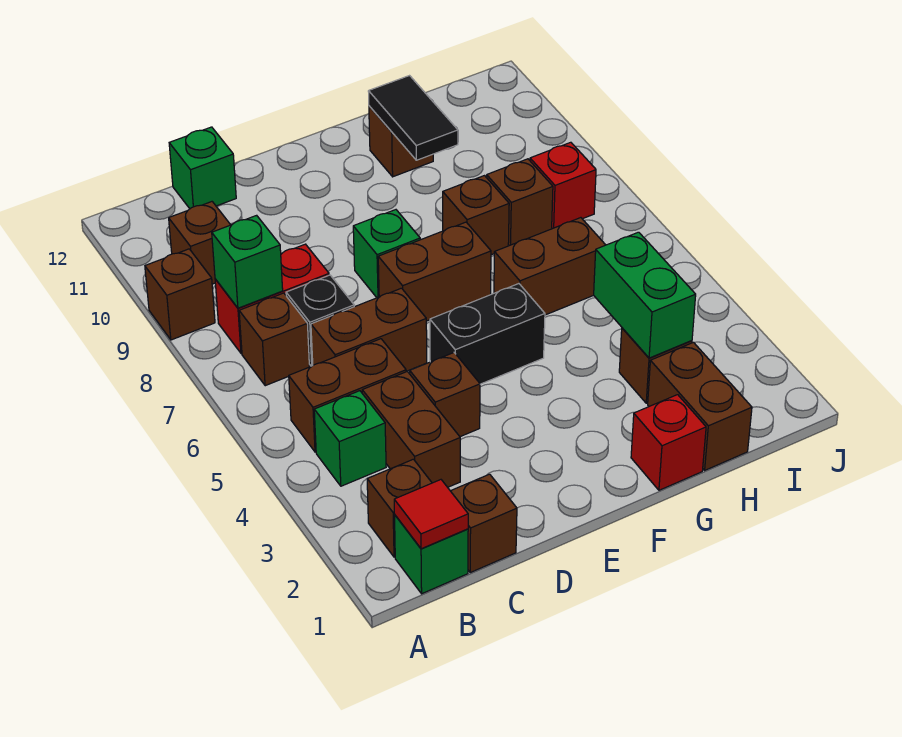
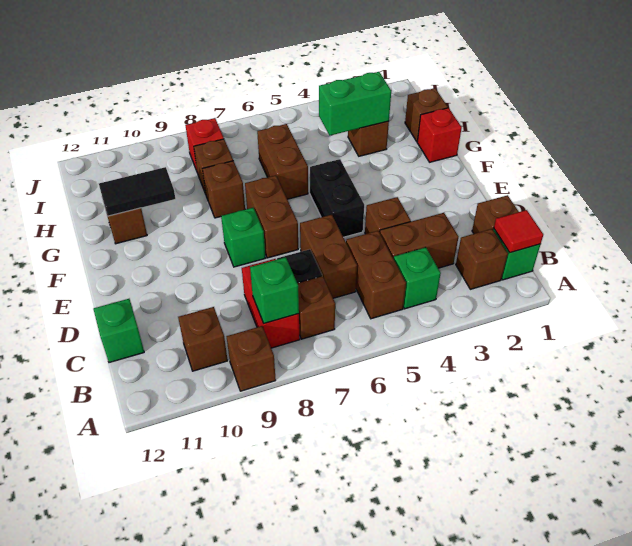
brown 1x2 brick [648,342,752,470] -> brown 1x1 brick [405,88,448,141]

